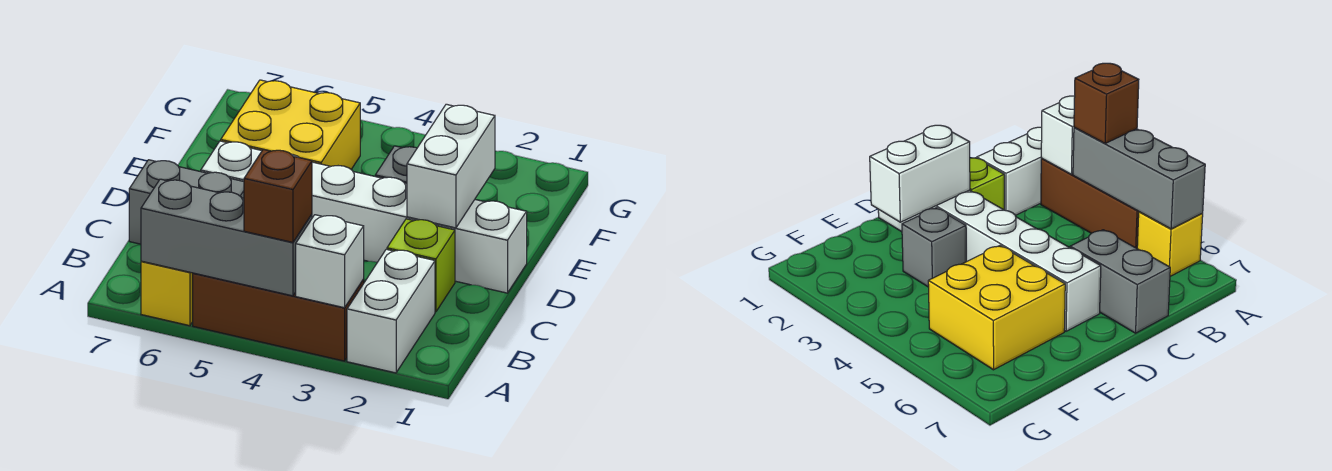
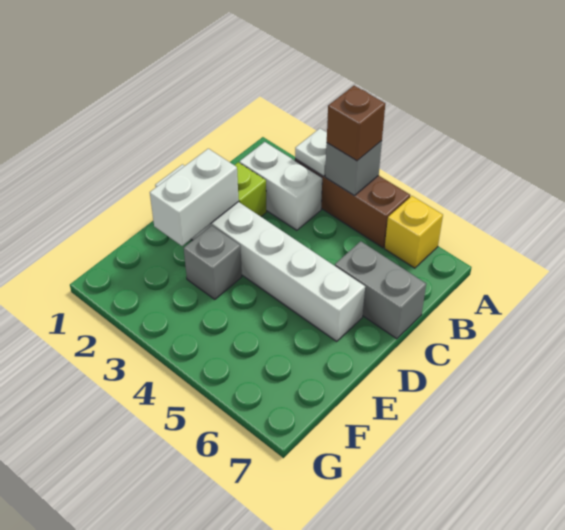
white 1x2 brick [347,249,435,373] -> white 1x2 brick turned to [240,142,322,230]
white 1x1 brick [296,215,364,308] -> white 1x1 plate [295,128,327,176]
grey 1x3 brick [141,179,312,296] -> grey 1x1 brick [325,141,382,196]
yellow 2x2 brick [221,80,360,169] -> none

